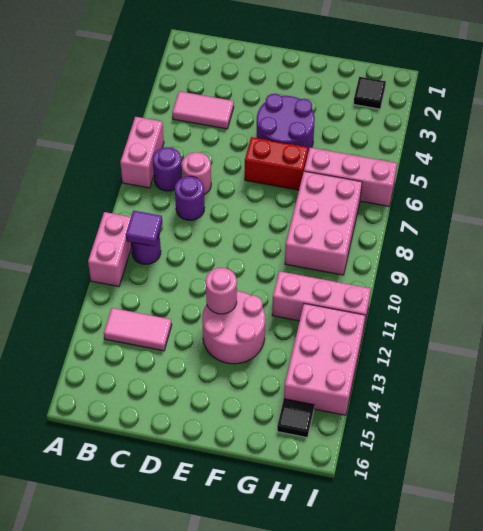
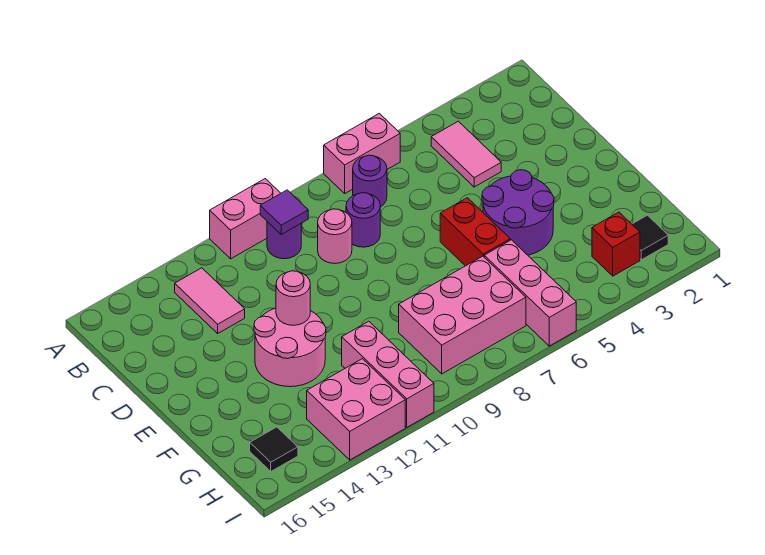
pink 1x1 round brick [182,152,211,194] -> pink 1x1 round brick moved to [318,209,352,264]
none -> red 1x1 brick [592,212,640,276]
pink 2x3 brick [284,304,365,415] -> pink 2x2 brick [307,359,405,460]

